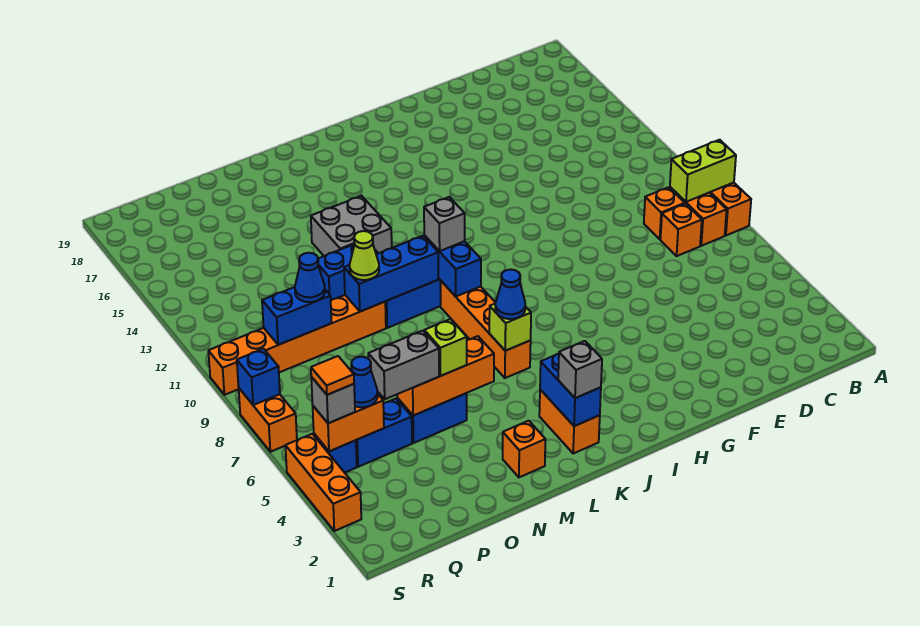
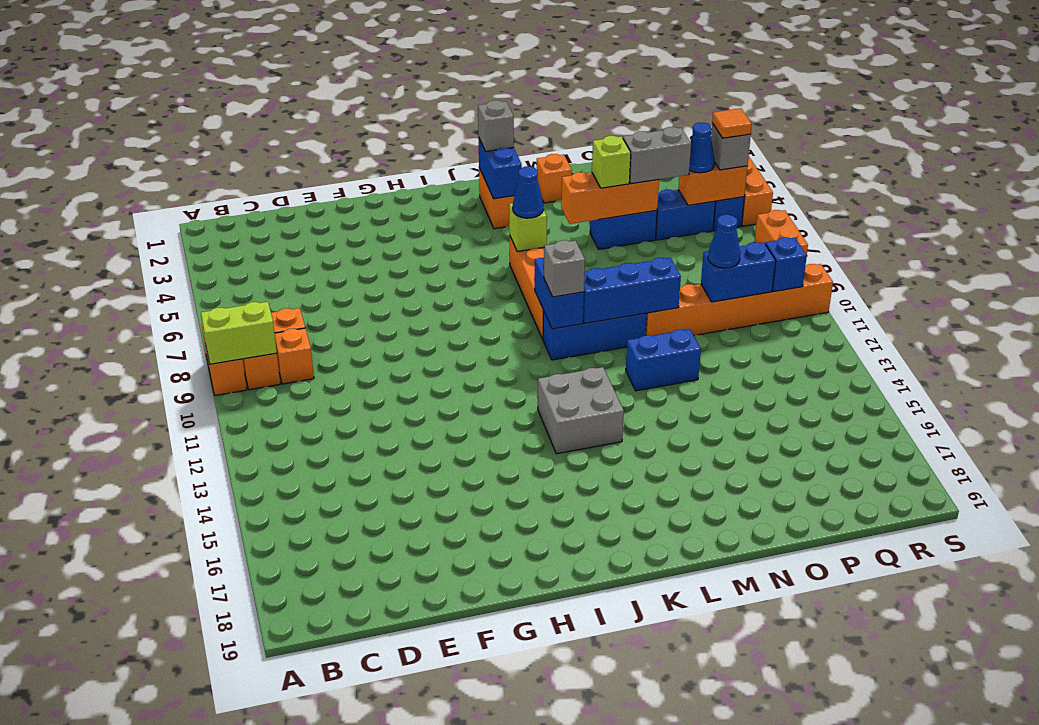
grey 2x2 brick [311,196,392,256] -> grey 2x2 brick moved to [538,367,624,454]
lime 1x1 cone [349,231,379,280] -> none
blue 1x1 brick [237,349,280,405] -> blue 1x1 brick moved to [765,237,807,291]

